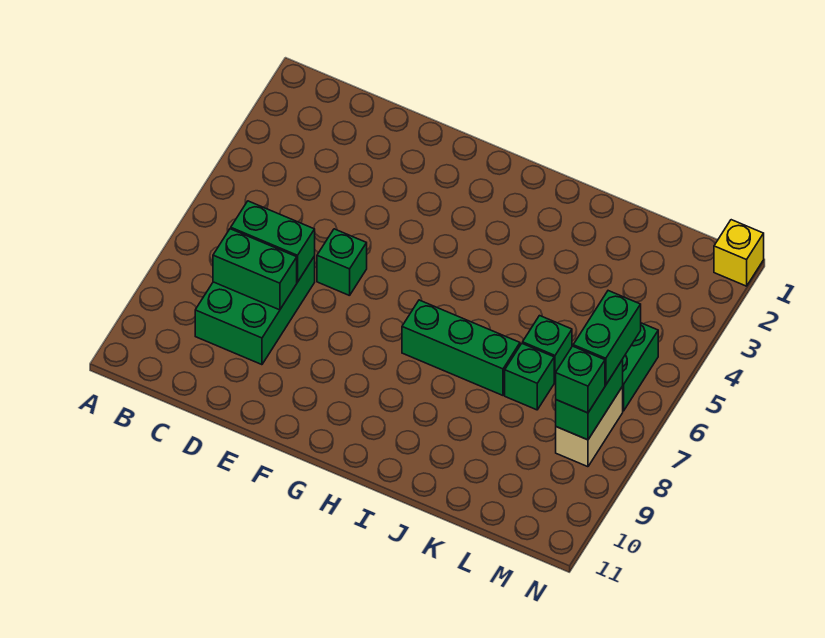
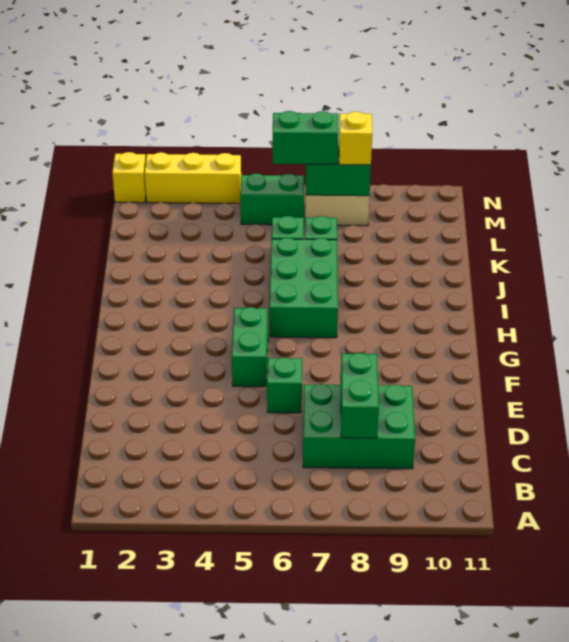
green 1x2 brick [231,201,315,282] -> green 1x2 brick moved to [232,307,268,387]
green 1x3 brick [402,300,520,395] -> green 2x3 brick [269,238,338,338]
green 1x1 brick [556,346,605,413] -> yellow 1x1 brick [339,112,372,165]
none -> yellow 1x3 brick [145,152,241,204]

